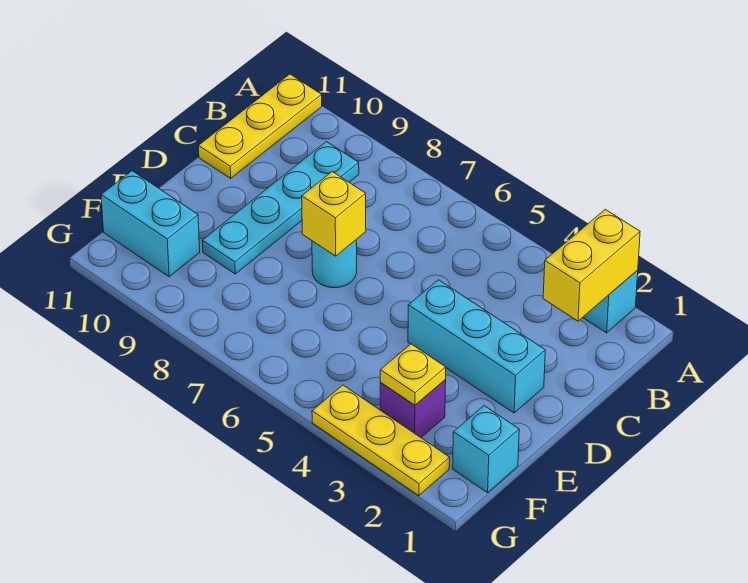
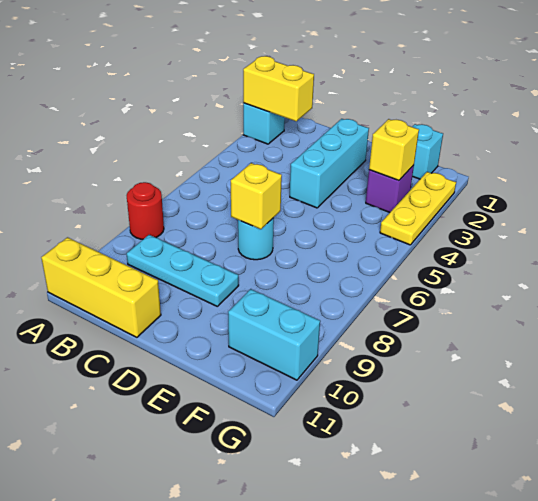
none -> red 1x1 round brick [127,182,164,239]
yellow 1x3 plate [198,74,322,178] -> yellow 1x3 brick [41,237,161,337]
cyan 1x4 plate [202,142,359,274] -> cyan 1x3 plate [127,235,239,306]
yellow 1x1 plate [380,344,446,405] -> yellow 1x1 brick [369,119,419,181]
cyan 1x2 brick [101,171,200,277] -> cyan 1x2 brick turned to [228,289,320,380]

